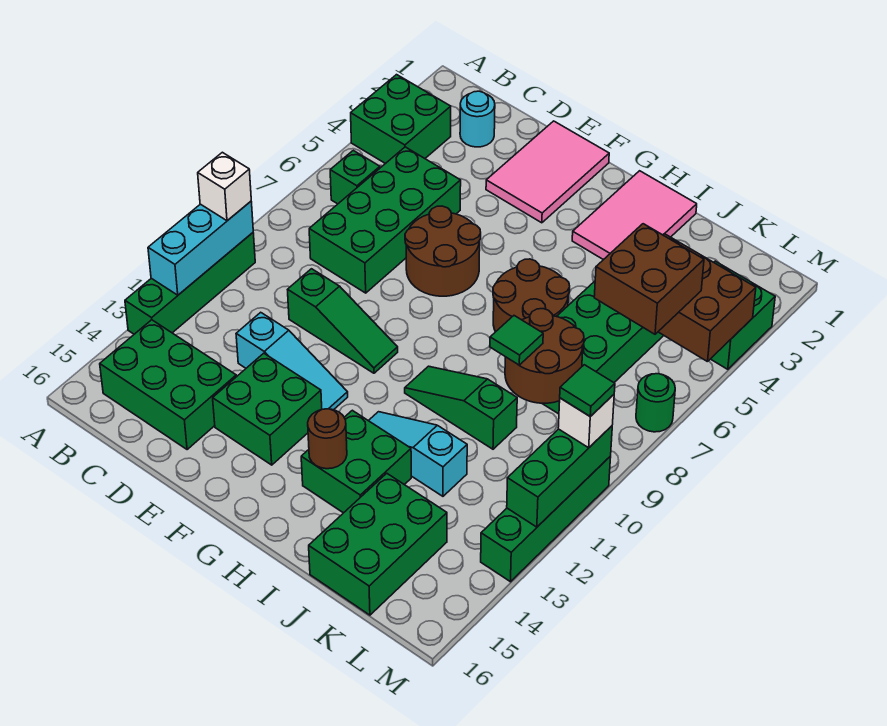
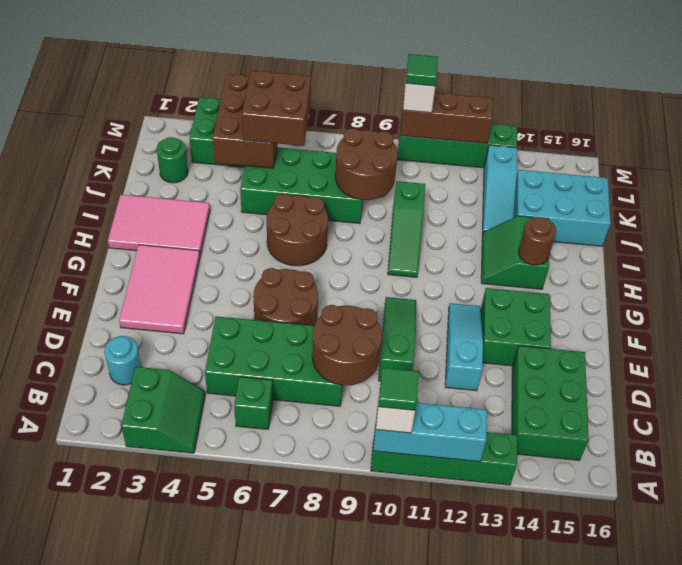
green 2x2 brick [351,75,451,164] -> green 2x2 slope [121,367,205,453]
none -> brown 2x2 round brick [312,305,382,385]
pink 2x3 tile [486,121,609,223] -> pink 2x3 tile turned to [119,245,200,334]
cyan 1x3 slope [369,412,467,496] -> cyan 1x3 slope moved to [482,145,517,234]
green 2x2 brick [301,410,411,513] -> green 2x2 slope [481,216,549,289]
green 1x1 tile [490,316,543,365] -> green 1x1 tile moved to [379,368,419,410]
green 2x3 brick [309,473,447,615] -> cyan 2x3 brick [514,170,611,246]
green 1x1 round brick [636,374,675,432] -> green 1x1 round brick moved to [157,137,188,183]
green 1x3 brick [507,426,612,527] -> brown 1x3 brick [400,93,493,144]

